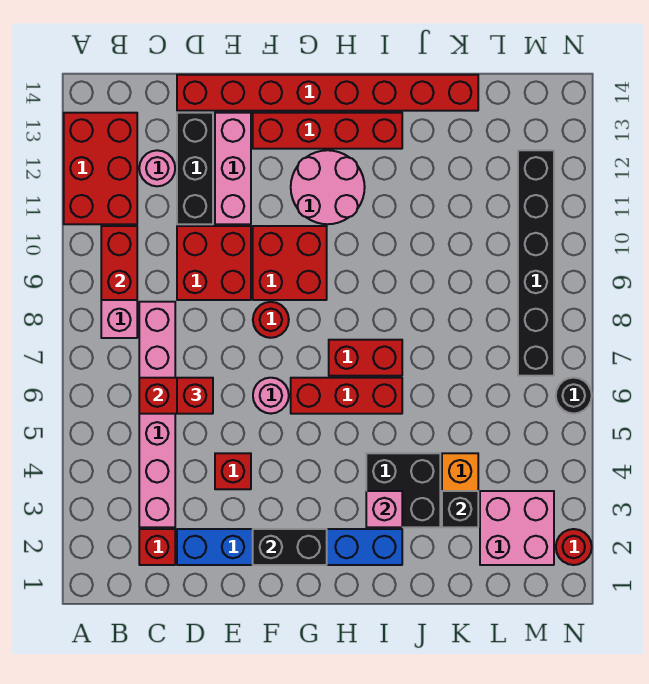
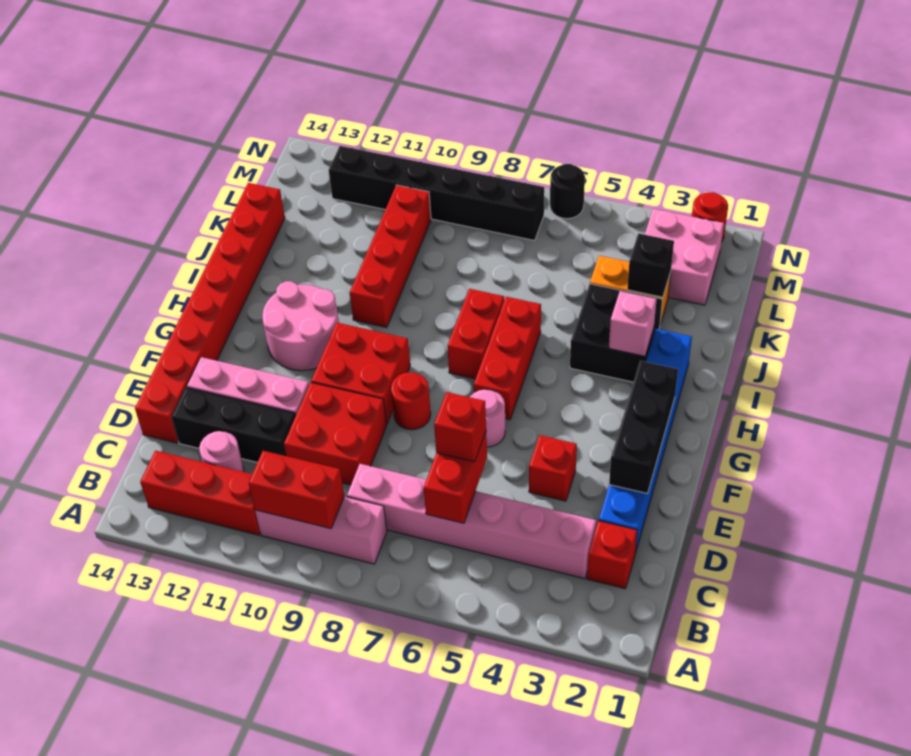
red 2x3 brick [64,113,137,224] -> red 1x3 brick [140,451,260,535]
black 1x2 brick [253,529,327,565] -> black 1x3 brick [609,361,678,494]
red 1x4 brick [253,113,402,149] -> red 1x4 brick moved to [350,185,431,328]

